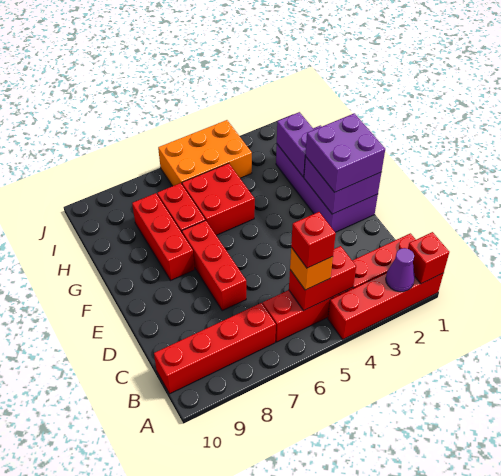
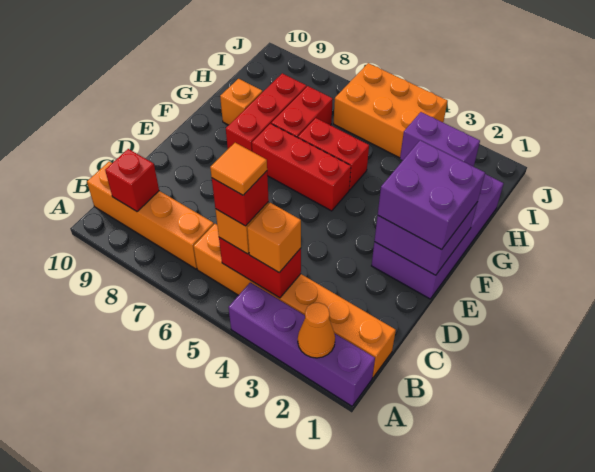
red 1x4 brick [328,273,444,339] -> purple 1x4 brick [228,282,375,406]
red 1x1 brick [408,232,449,284] -> red 1x1 brick moved to [105,149,159,211]
purple 1x1 cone [386,248,415,292] -> orange 1x1 cone [298,302,335,358]
red 1x6 brick [263,233,416,342] -> orange 1x6 brick [194,224,396,378]
none -> orange 1x1 brick [247,203,301,273]
none -> orange 1x1 tile [210,143,267,195]
red 1x4 brick [154,303,276,394] -> orange 1x4 brick [87,162,214,269]
red 1x3 brick [182,220,246,311] -> red 1x3 brick turned to [252,124,351,211]
purple 1x2 brick [277,112,314,177] -> purple 1x2 brick turned to [400,112,480,167]
red 2x2 brick [182,163,255,235] -> red 1x2 brick [298,118,369,190]
none -> orange 1x1 brick [220,79,262,125]

